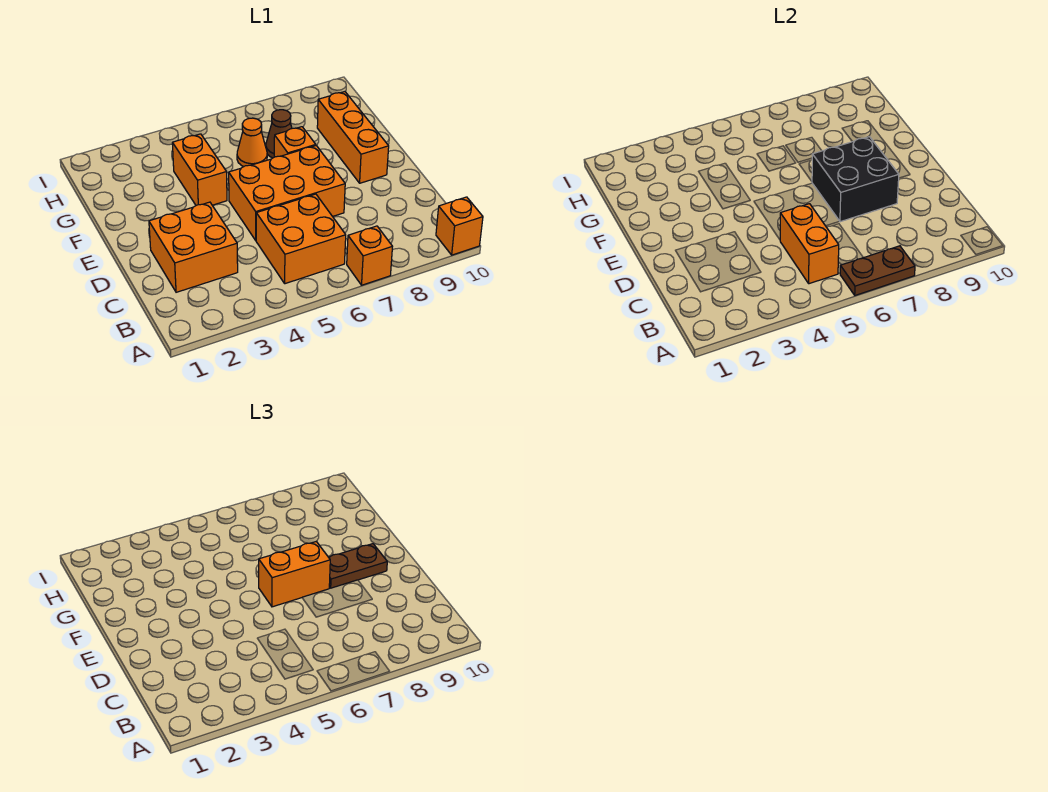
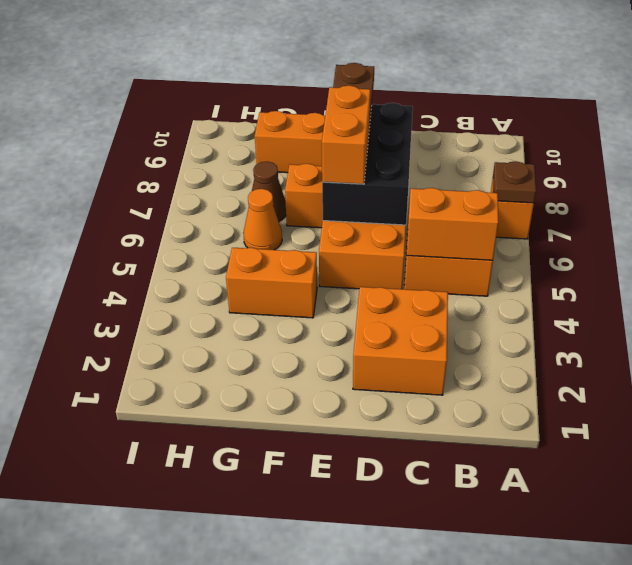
brown 1x2 plate [840,246,915,295] -> brown 1x1 plate [493,161,536,203]
orange 1x1 brick [436,197,483,255] -> none
black 2x2 brick [812,137,899,222] -> black 2x3 brick [322,103,413,225]

